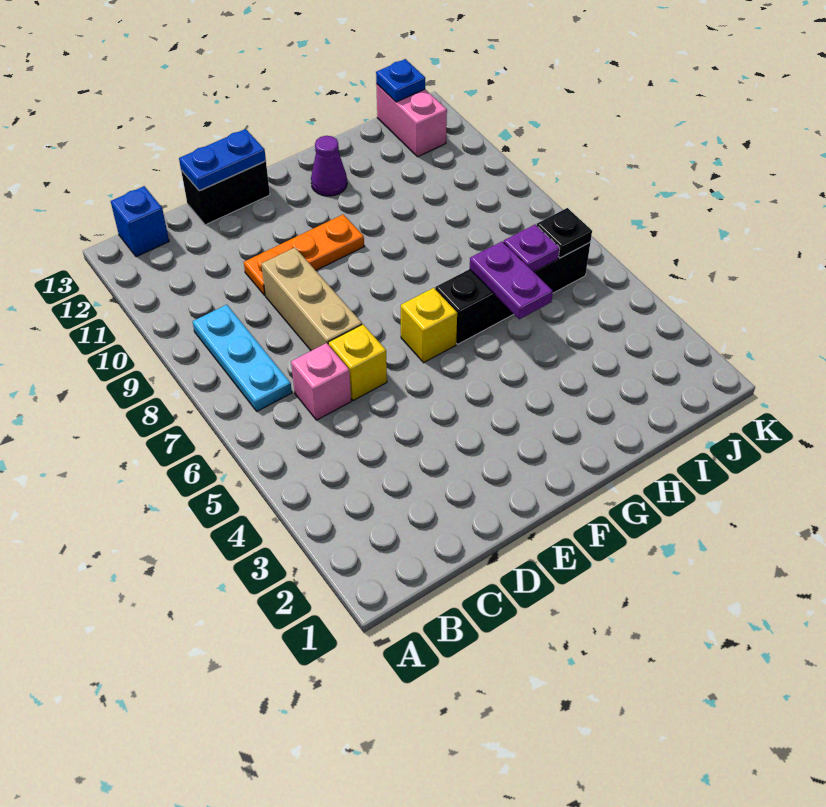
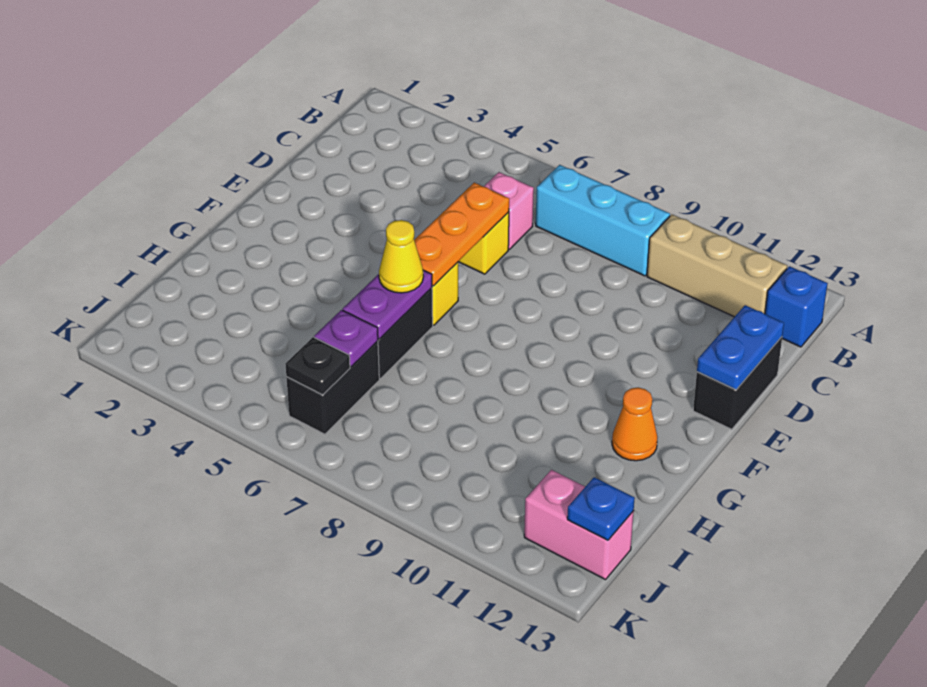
cyan 1x3 plate [192,305,292,411] -> cyan 1x3 brick [536,165,670,276]
tan 1x3 brick [261,248,362,351] -> tan 1x3 brick moved to [647,215,787,317]
orange 1x3 plate [244,214,364,295] -> orange 1x3 plate moved to [414,183,509,286]
none -> yellow 1x1 cone [379,220,423,293]
purple 1x1 cone [311,136,347,196] -> orange 1x1 cone [612,388,658,461]
purple 1x2 plate [470,242,553,319] -> purple 1x2 plate turned to [343,270,432,339]

